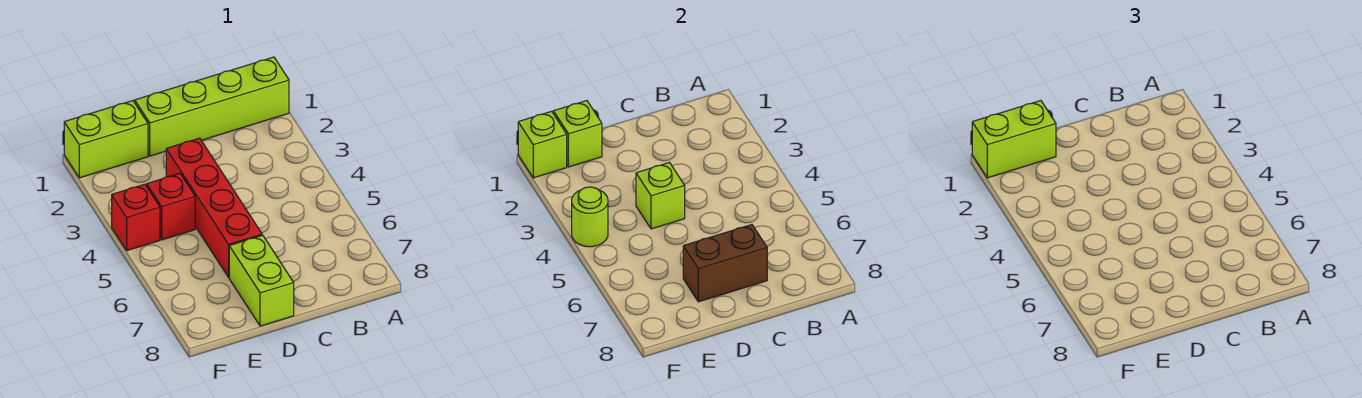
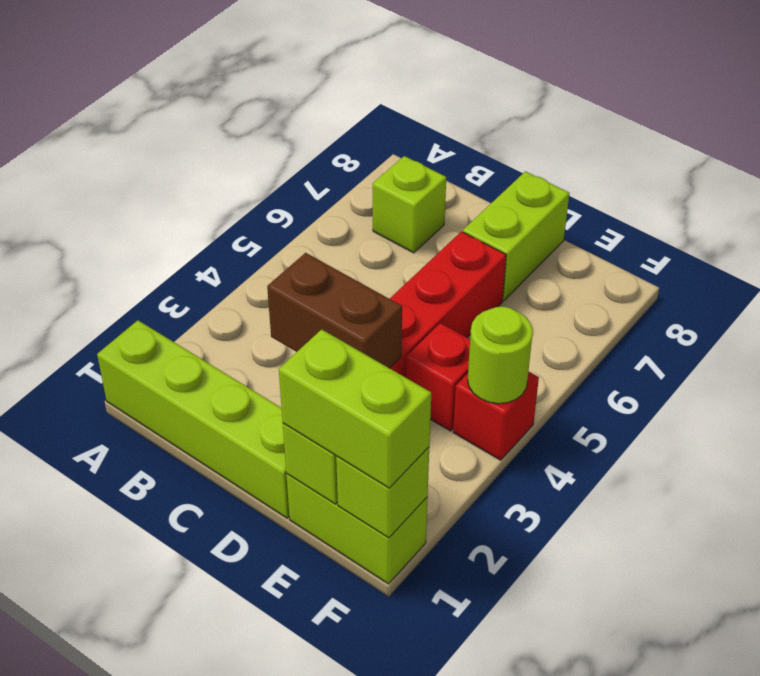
brown 1x2 brick [683,225,767,302] -> brown 1x2 brick moved to [267,253,402,368]
lime 1x1 brick [636,163,685,229] -> lime 1x1 brick moved to [373,156,446,253]

